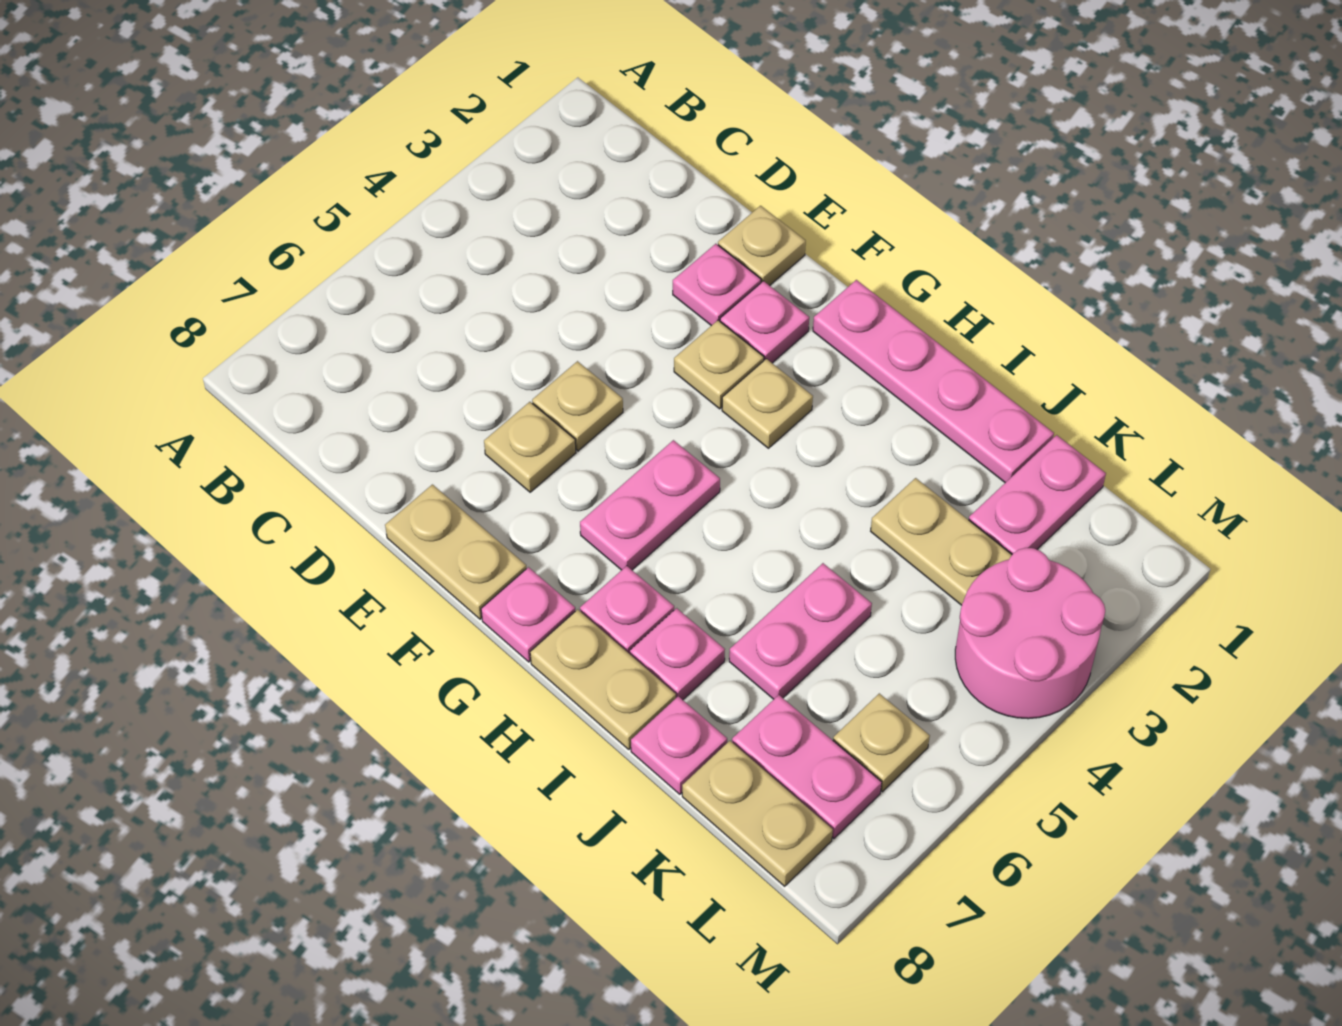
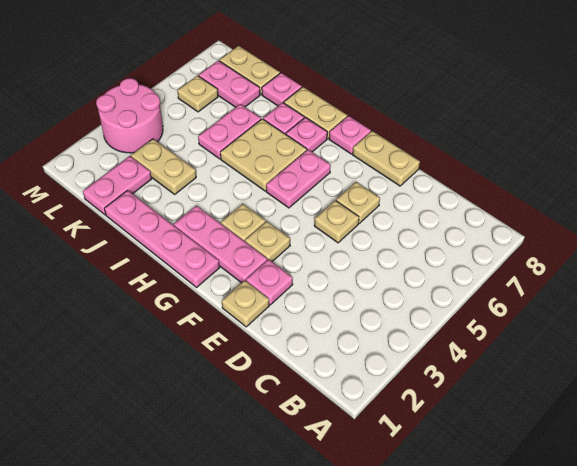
pink 1x1 plate [720,281,809,363] -> pink 1x3 plate [174,206,267,283]
none -> tan 2x2 plate [220,119,307,191]

